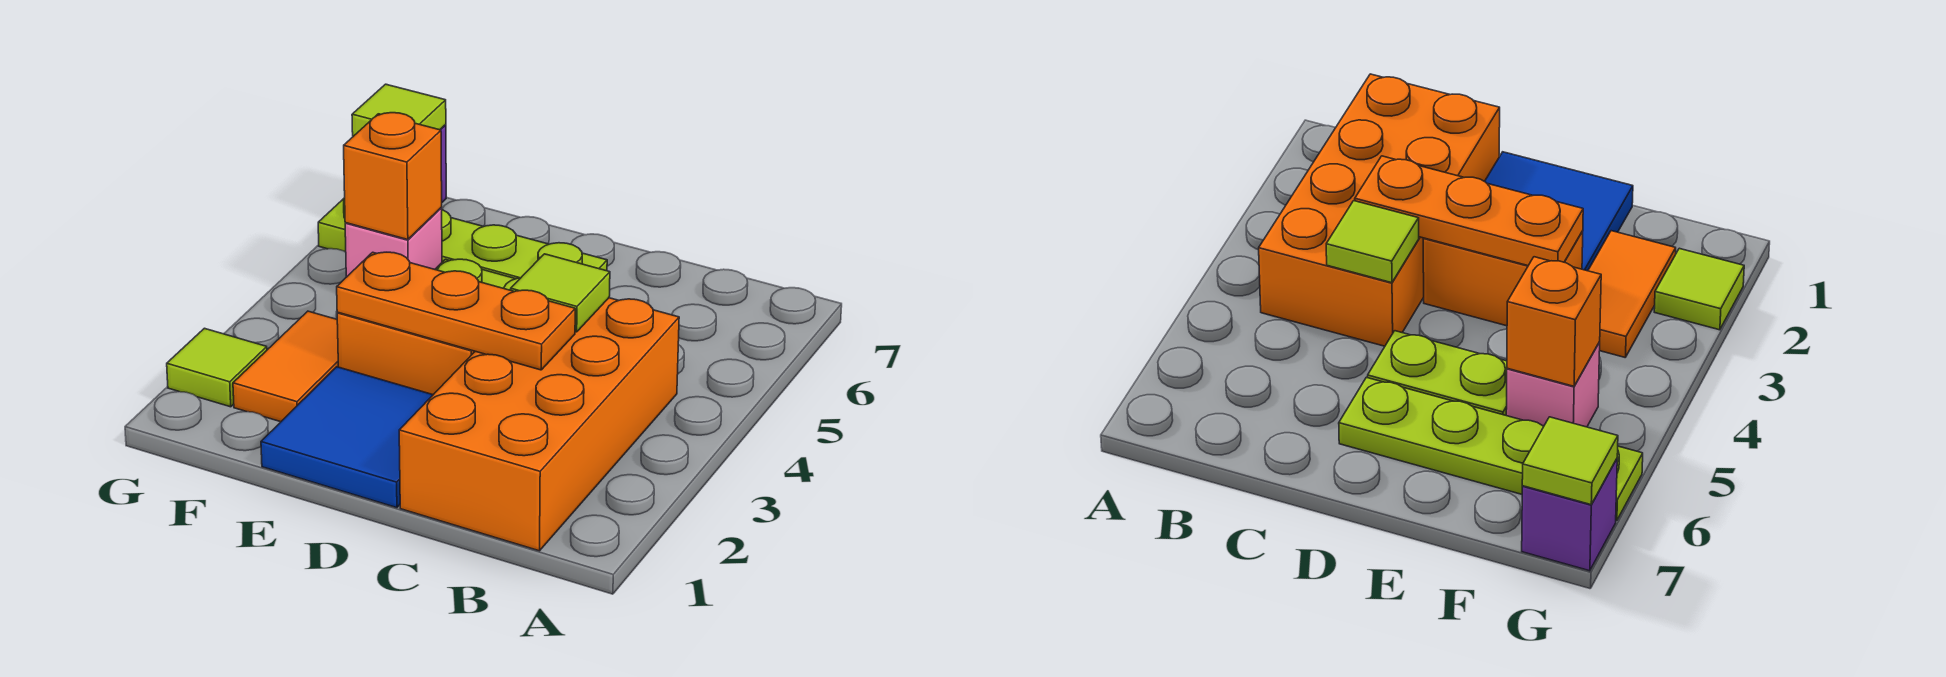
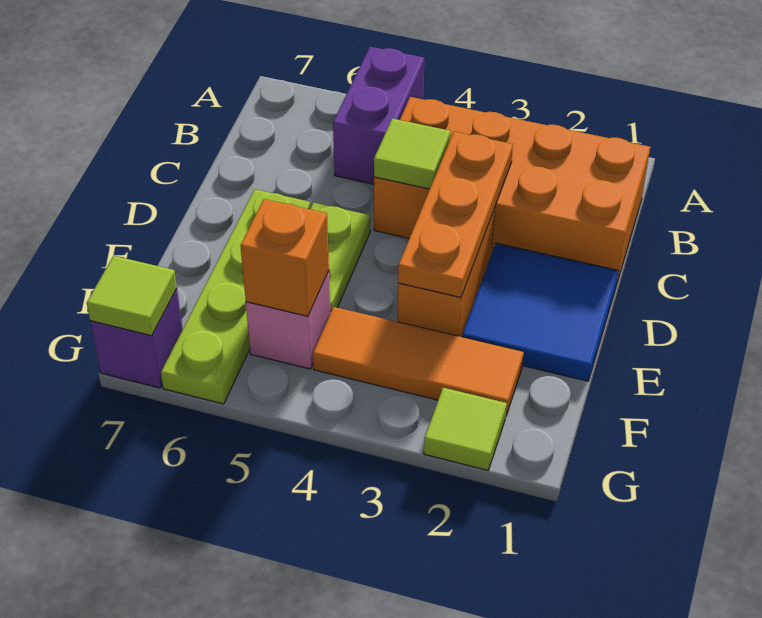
none -> purple 1x2 brick [333,47,424,184]
orange 1x2 tile [233,311,338,422] -> orange 1x3 tile [313,307,524,415]

